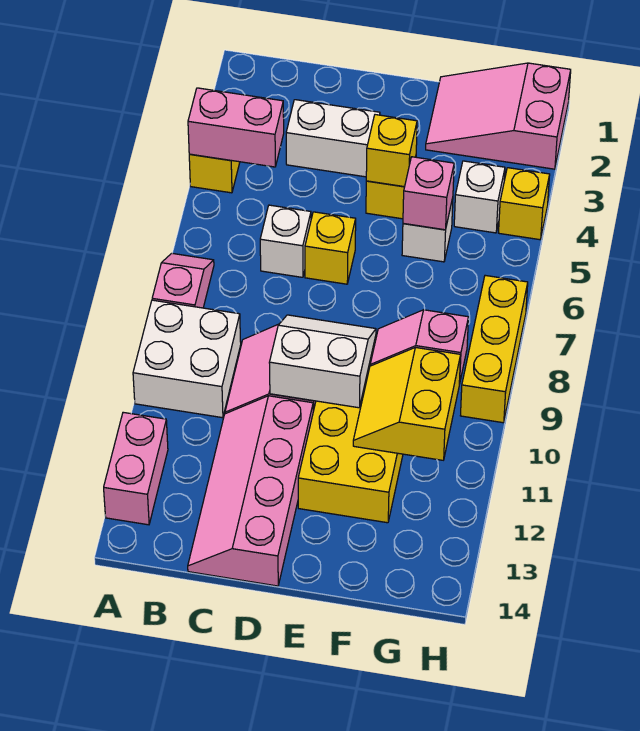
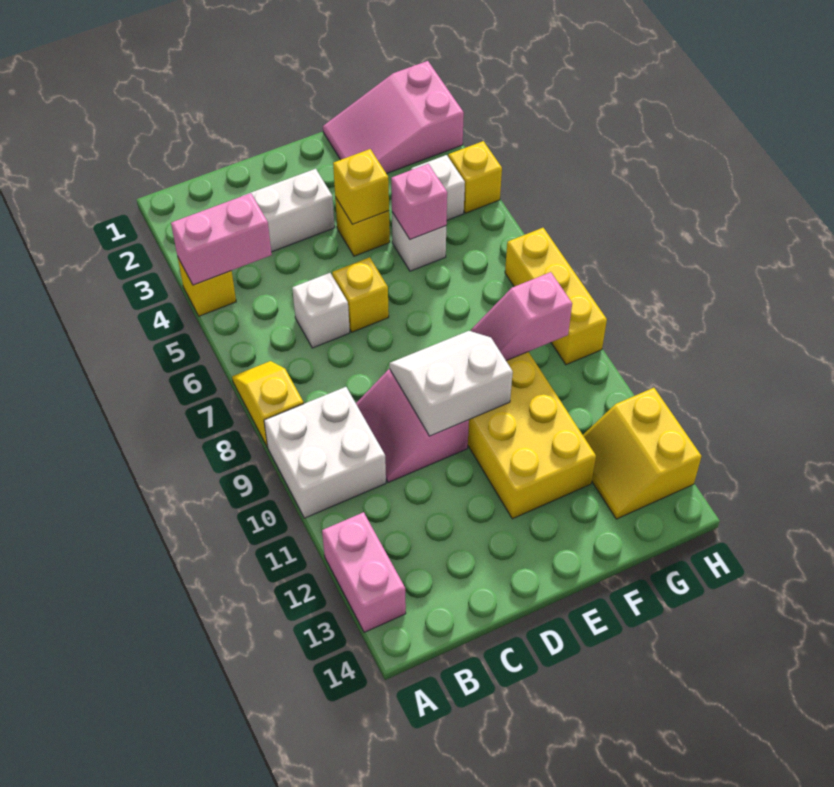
pink 1x2 slope [152,253,214,308] -> yellow 1x2 slope [232,361,304,447]
pink 2x4 slope [188,396,313,586] -> none
yellow 2x2 slope [353,347,461,460] -> yellow 2x2 slope moved to [583,388,702,519]

